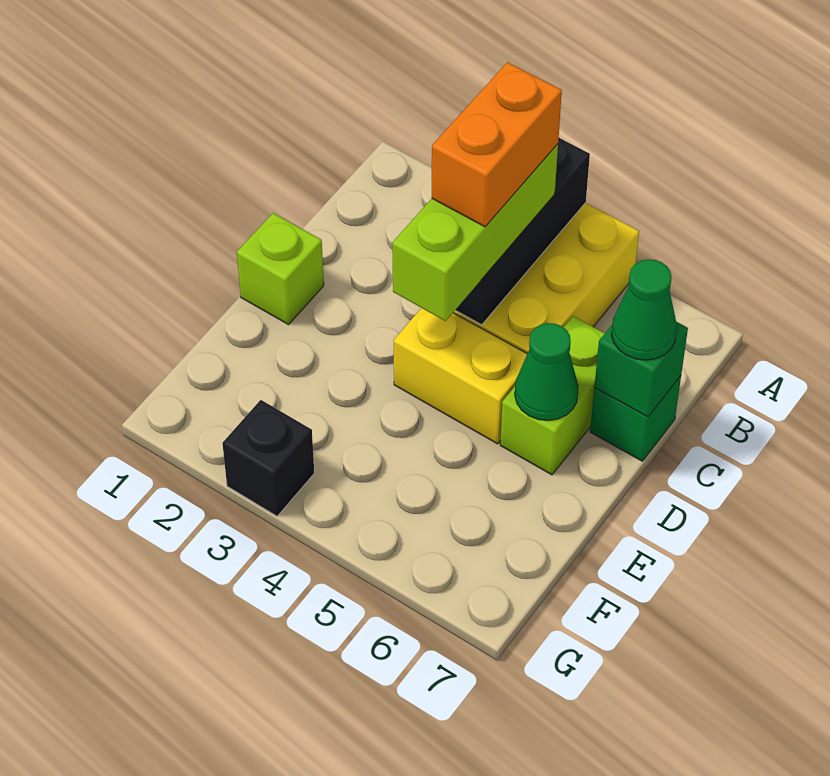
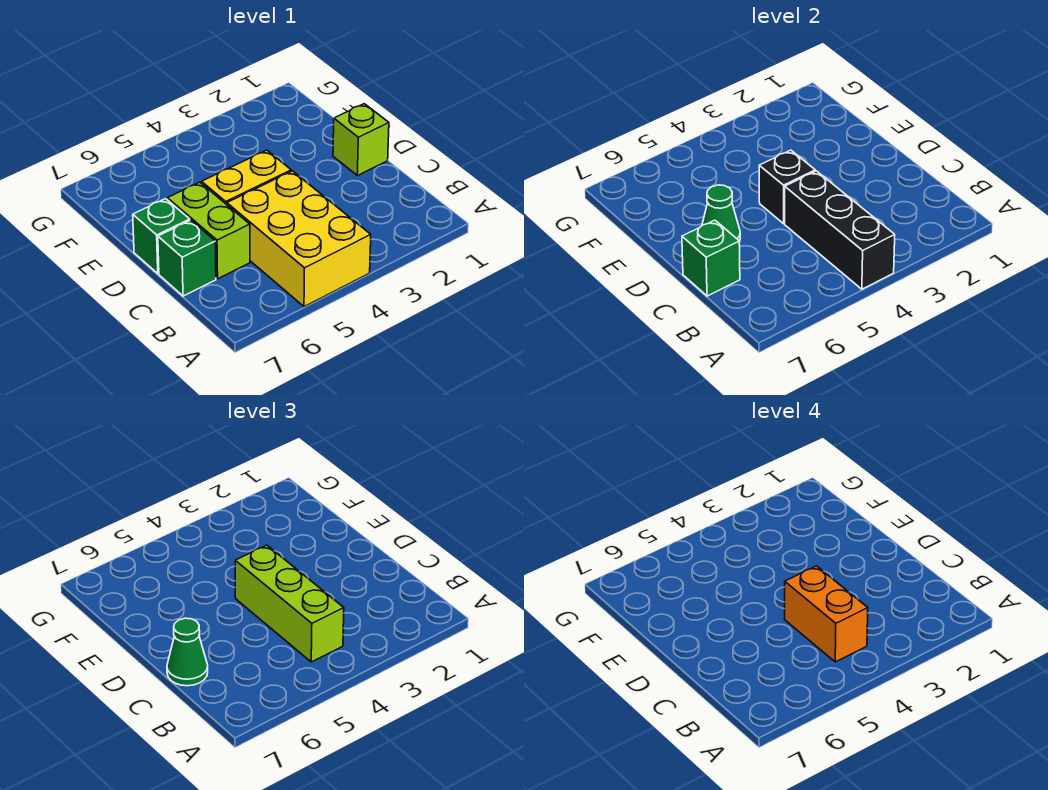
none -> green 1x1 brick [133,199,190,274]
black 1x1 brick [222,400,314,516] -> black 1x1 brick moved to [759,150,815,224]

